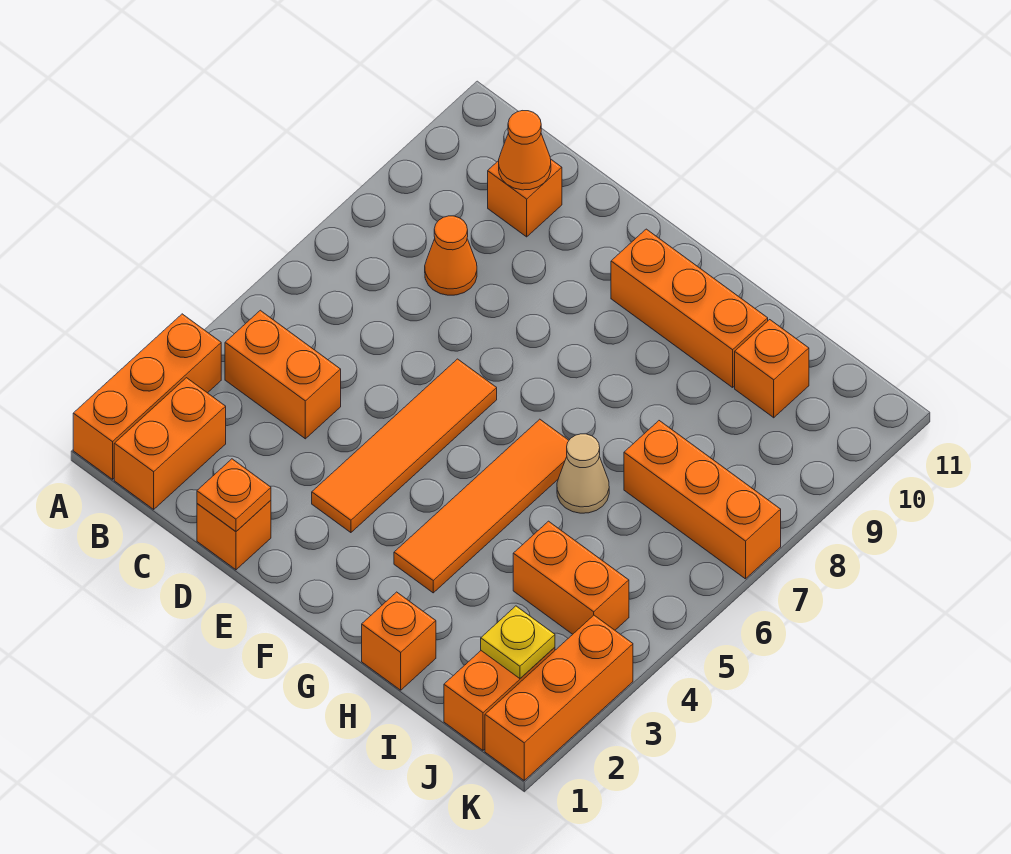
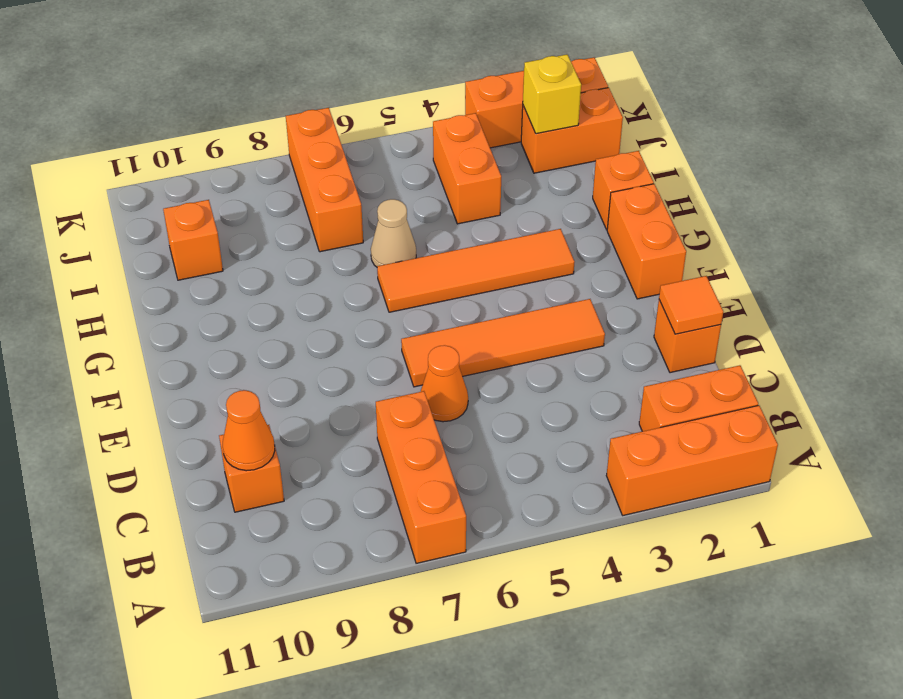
orange 1x2 brick [225,310,341,439] -> orange 1x2 brick moved to [607,184,686,299]
orange 1x1 cone [425,216,477,295] -> orange 1x1 cone moved to [421,345,468,422]
orange 1x1 plate [197,459,271,531] -> orange 1x1 tile [659,276,723,334]
orange 1x3 brick [611,229,768,387] -> orange 1x3 brick moved to [376,391,466,563]
yellow 1x1 plate [481,606,555,679] -> yellow 1x1 brick [523,55,581,134]

